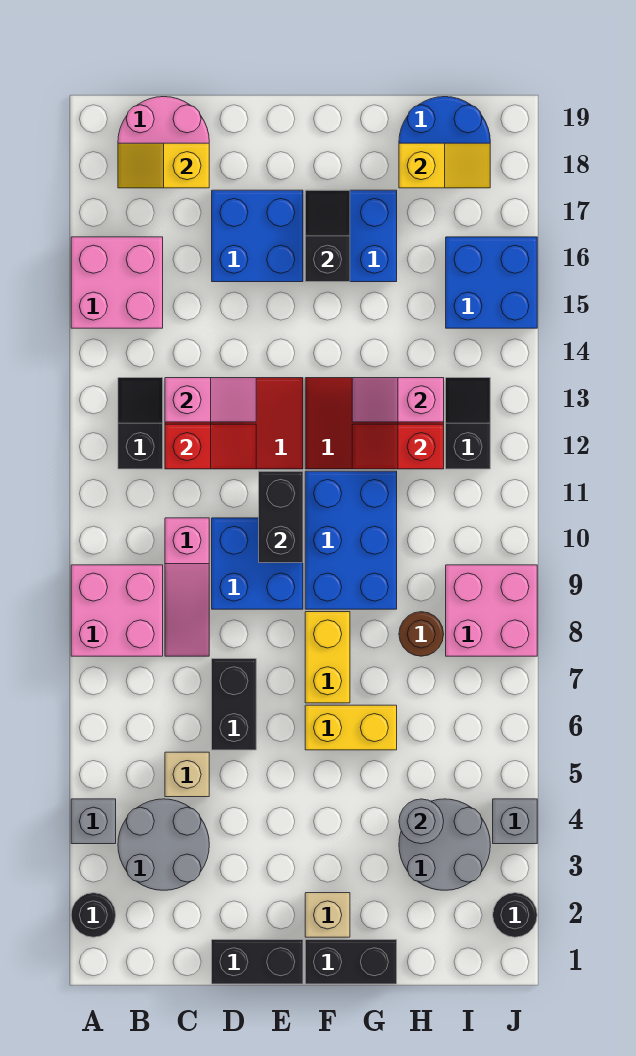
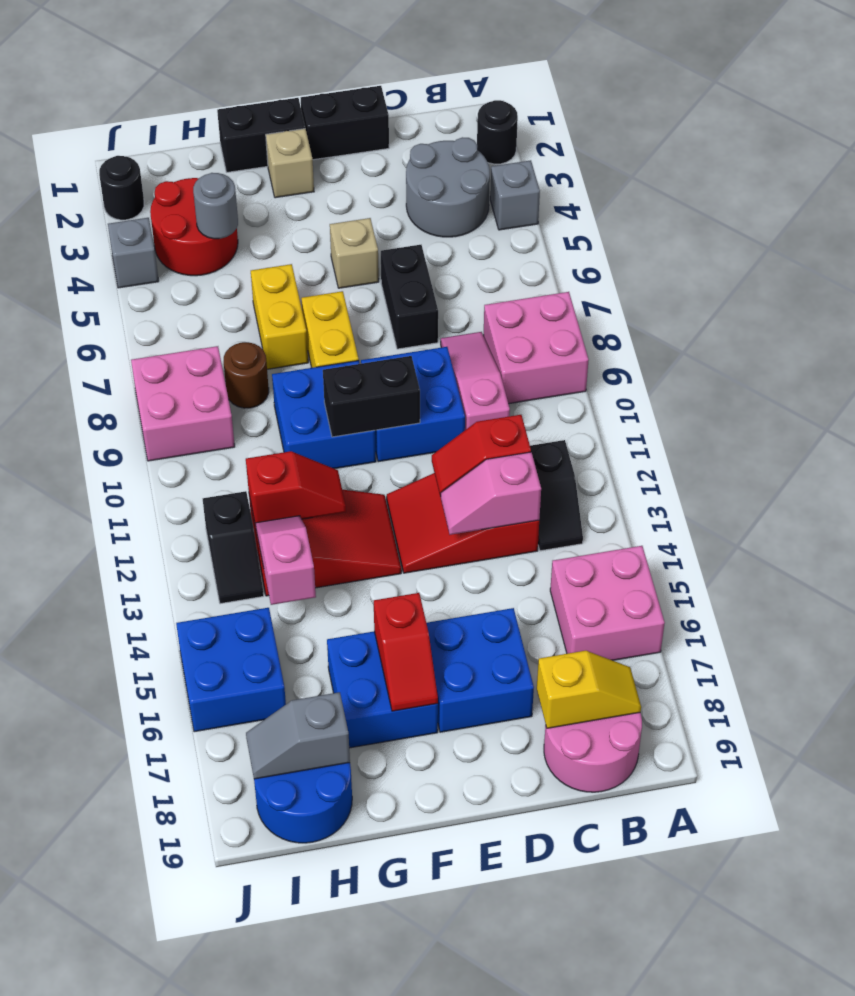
tan 1x1 brick [165,752,209,797] -> tan 1x1 brick moved to [330,218,379,288]
black 1x2 brick [259,471,303,563] -> black 1x2 brick turned to [323,356,420,437]
yellow 1x2 brick [305,705,397,750] -> yellow 1x2 brick turned to [251,264,308,369]
blue 2x3 brick [305,471,397,609] -> blue 2x2 brick [272,361,376,469]
black 1x2 slope [305,190,350,282] -> red 1x2 slope [374,593,438,711]
pink 1x2 slope [352,378,444,422] -> pink 1x2 slope turned to [255,516,316,605]
grey 2x2 round brick [399,799,490,890] -> red 2x2 round brick [150,178,238,276]
yellow 1x2 slope [399,143,490,188] -> grey 1x2 slope [246,692,350,779]

